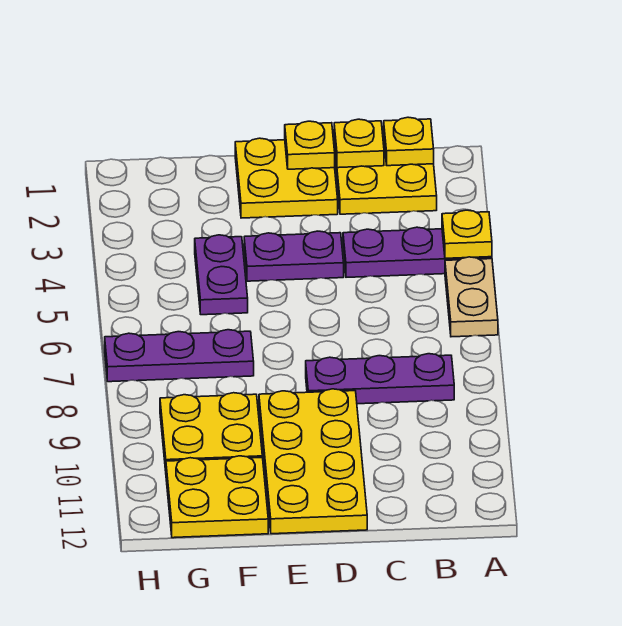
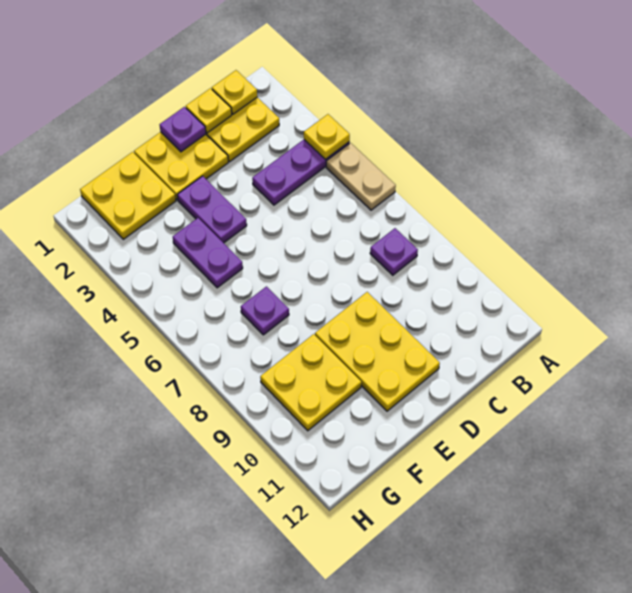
purple 1x3 plate [306,354,454,404] -> purple 1x1 plate [370,228,418,275]
yellow 1x1 plate [285,121,335,169] -> purple 1x1 plate [160,107,206,152]
purple 1x2 plate [244,231,344,281] -> purple 1x2 plate turned to [177,176,247,243]
yellow 2x4 plate [259,389,367,534] -> yellow 2x3 plate [315,292,440,411]
purple 1x3 plate [105,330,254,382] -> purple 1x1 plate [241,287,289,335]
yellow 2x2 plate [166,456,268,538] -> yellow 2x2 plate moved to [80,152,176,239]

